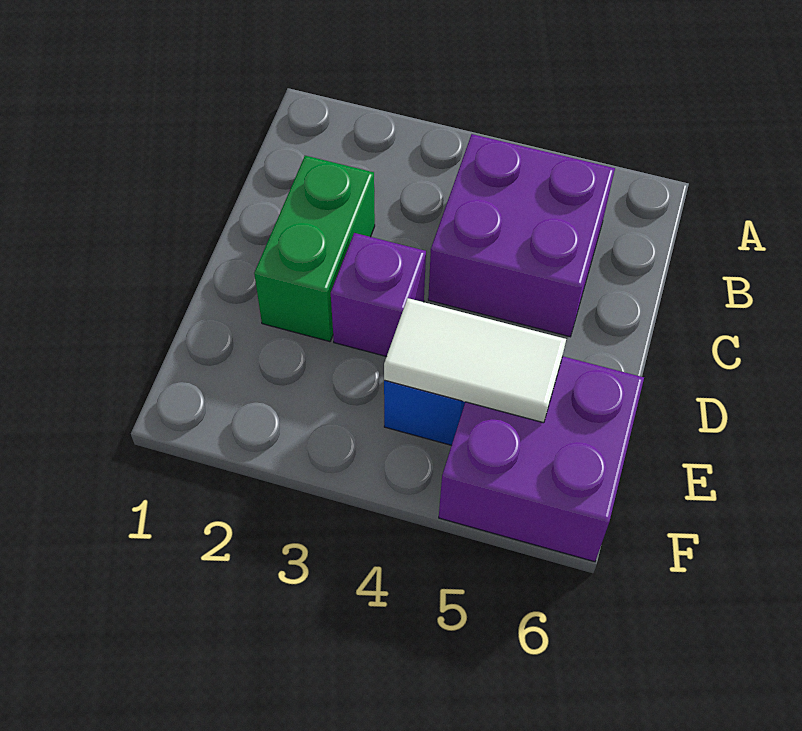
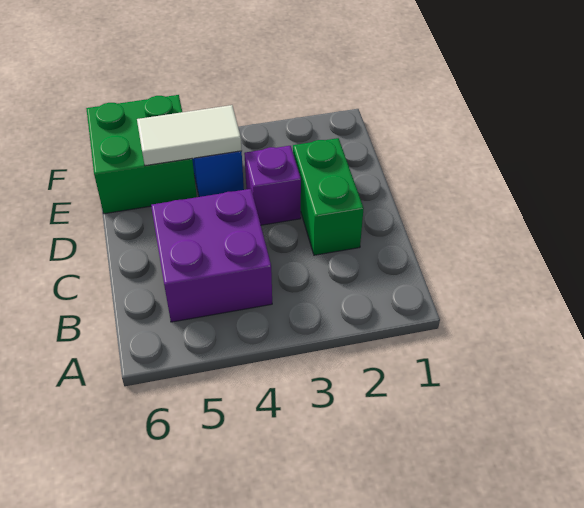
purple 2x2 brick [439,356,644,562] -> green 2x2 brick [86,95,197,214]

